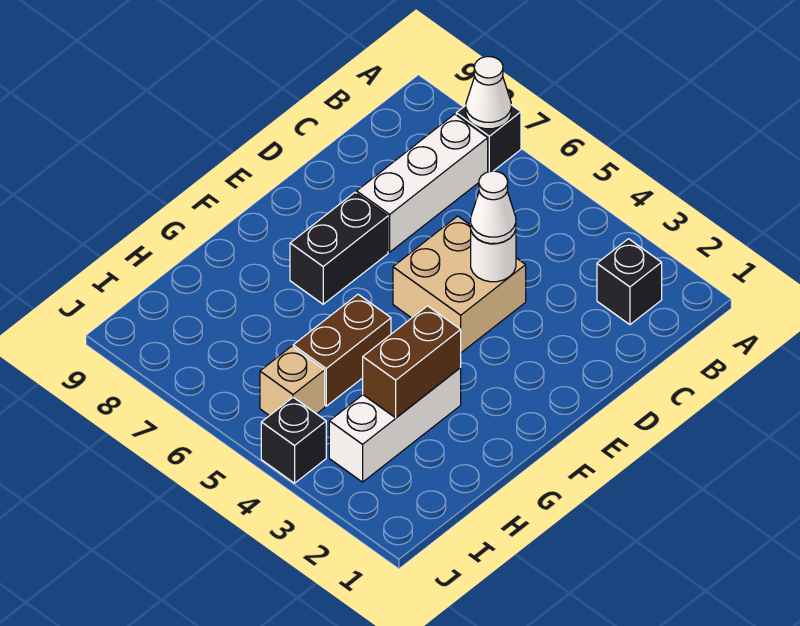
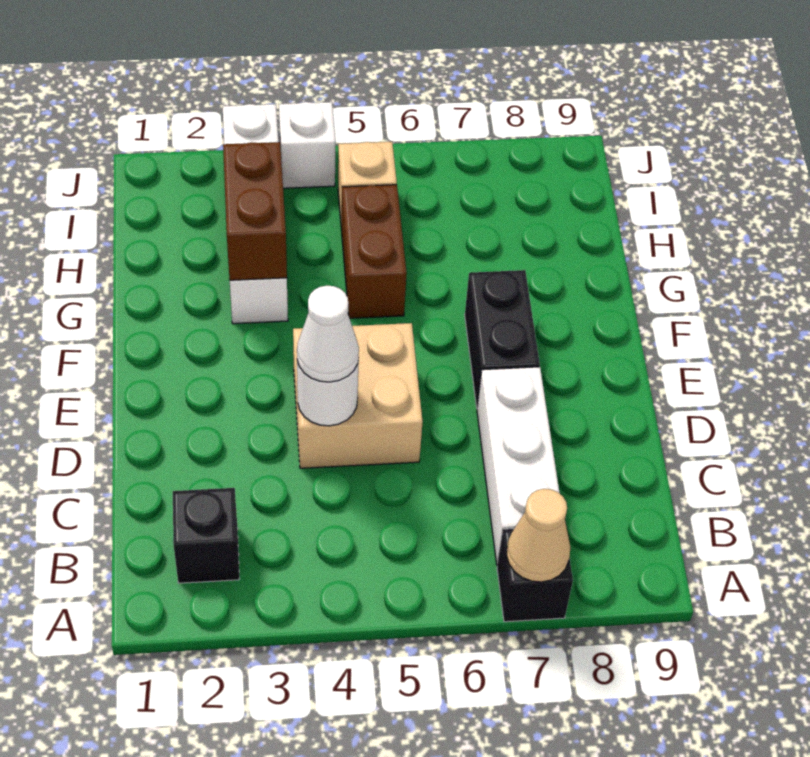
white 1x1 cone [466,57,511,129] -> tan 1x1 cone [507,489,570,582]
white 1x3 brick [329,368,461,482] -> white 1x4 brick [223,104,288,324]
black 1x1 brick [261,397,326,483] -> white 1x1 brick [279,102,335,188]

